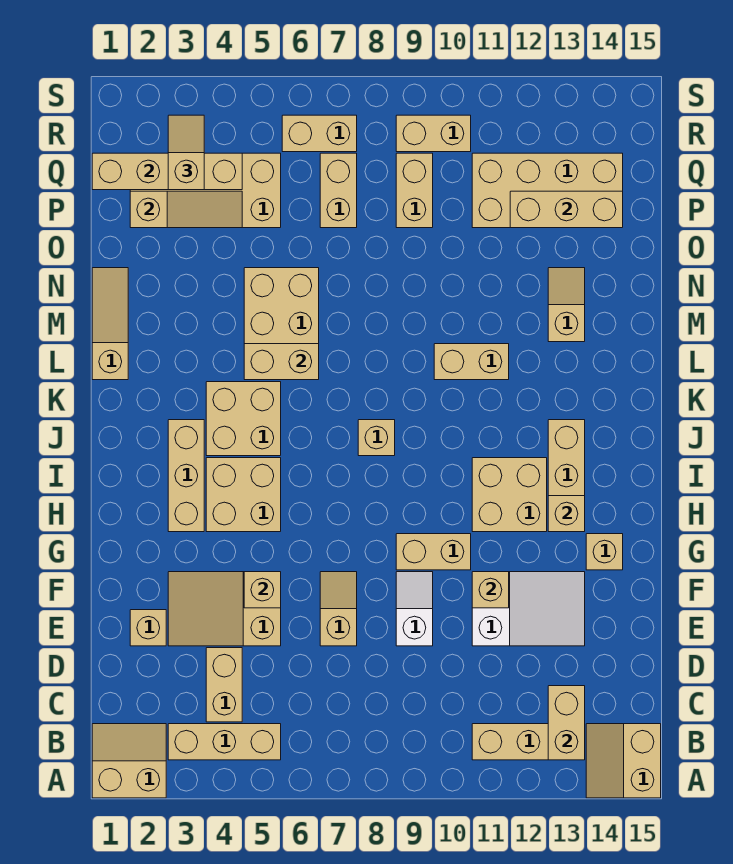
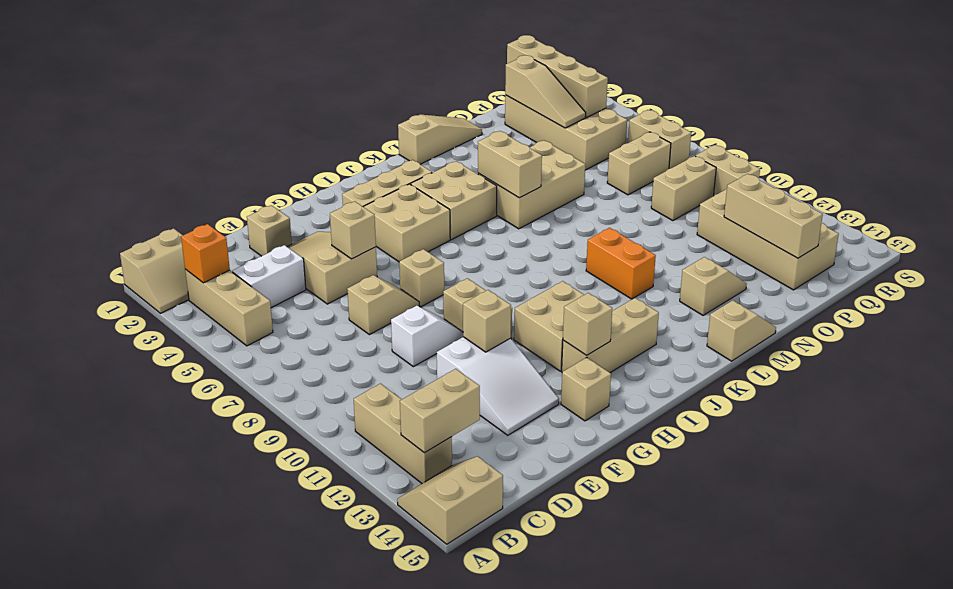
tan 2x2 slope [92,724,166,798] -> tan 2x2 slope turned to [120,228,189,313]
none -> orange 1x1 brick [181,224,230,283]
tan 1x2 brick [206,648,242,722] -> white 1x2 brick [232,245,306,308]
tan 1x1 brick [358,420,395,456] -> tan 1x1 brick moved to [399,249,444,307]
tan 1x2 brick [434,344,509,380] -> orange 1x2 brick [586,228,656,299]
tan 1x2 slope [168,115,204,190] -> tan 1x2 slope moved to [707,300,776,361]

